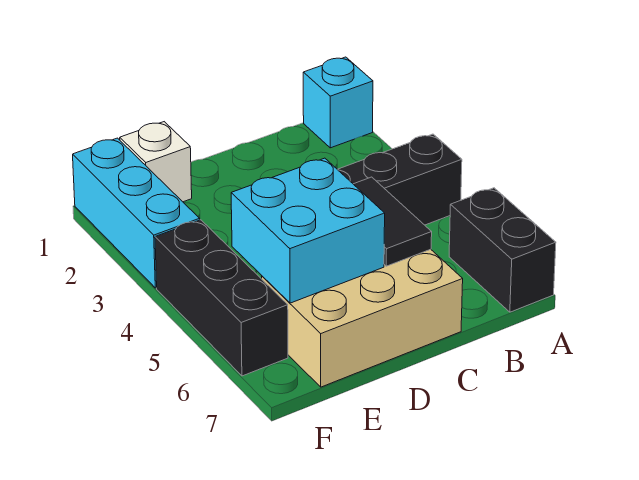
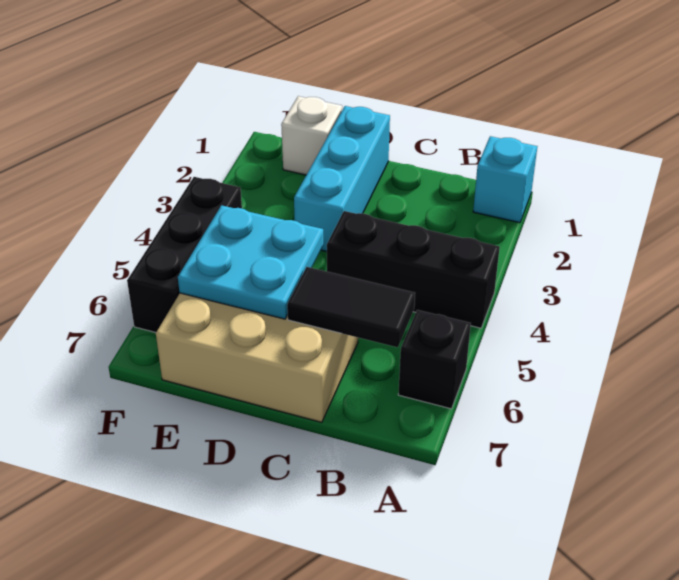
black 1x2 brick [449,188,556,312] -> black 1x1 brick [398,310,471,409]
black 1x2 tile [354,177,432,266] -> black 1x2 tile turned to [287,267,415,347]
cyan 2x2 brick [231,158,385,303] -> cyan 2x2 plate [178,205,323,319]
cyan 1x3 brick [73,138,200,288] -> cyan 1x3 brick moved to [294,106,390,252]

